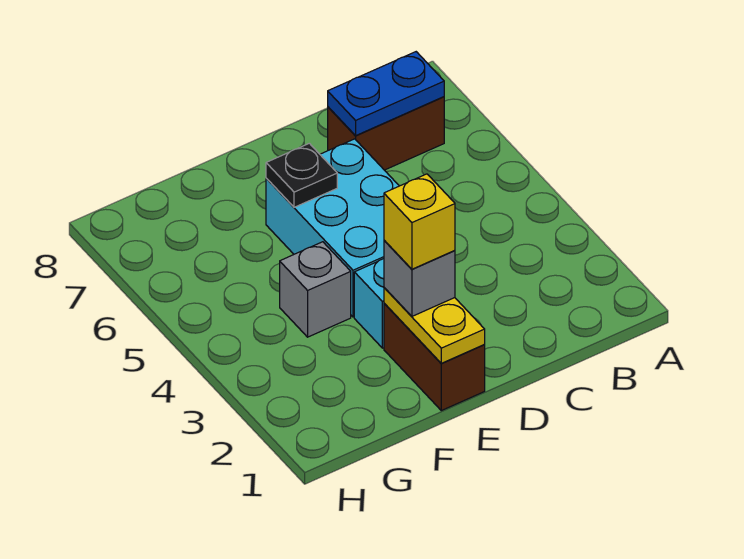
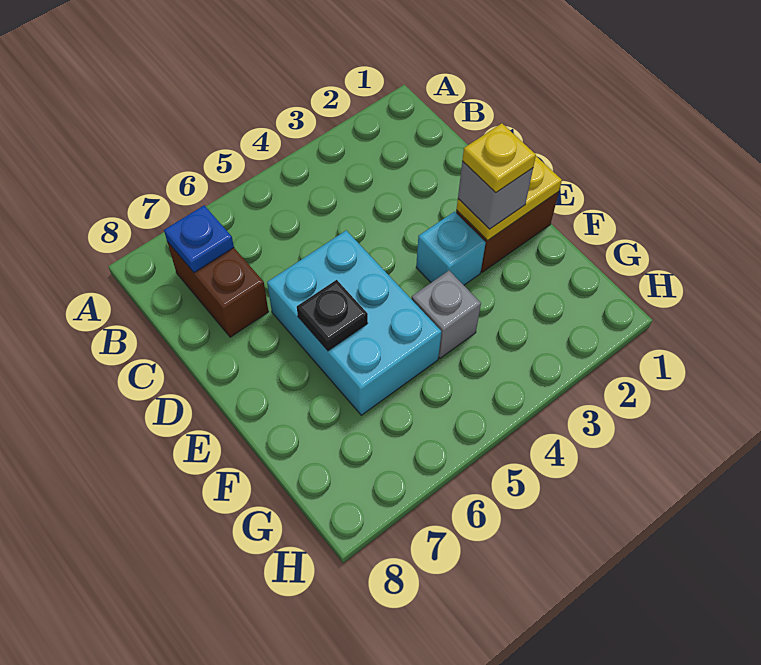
blue 1x2 plate [328,52,444,135] -> blue 1x1 plate [164,206,234,273]
cyan 2x3 brick [266,139,399,317] -> cyan 2x3 brick turned to [267,230,441,415]
yellow 1x1 brick [384,174,455,269] -> yellow 1x1 plate [462,123,536,193]

